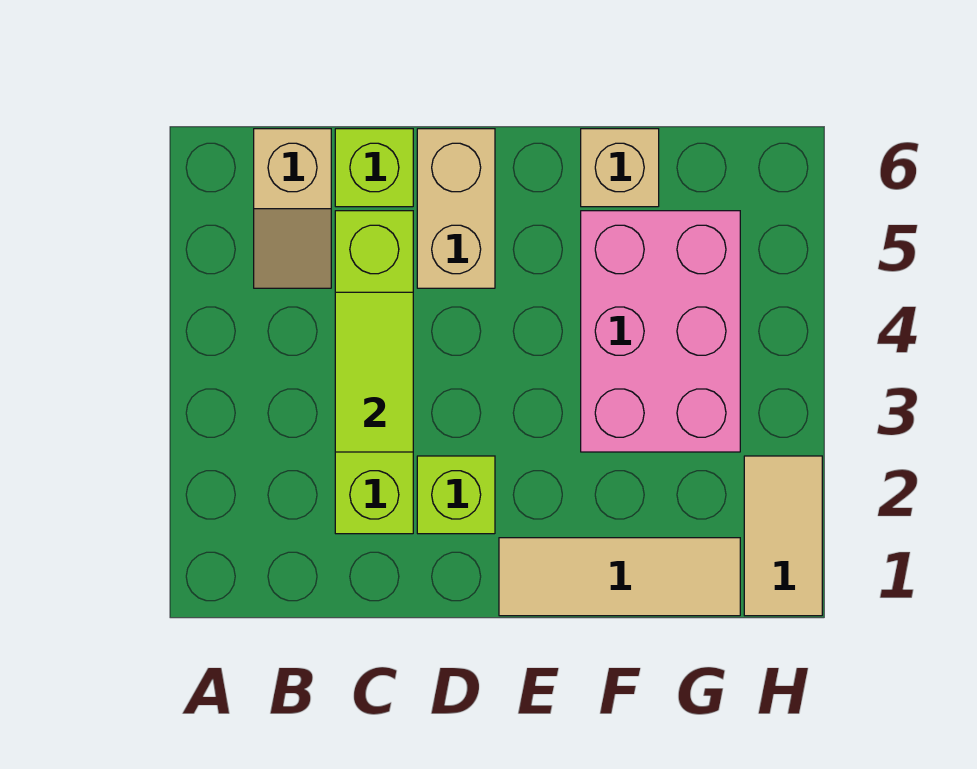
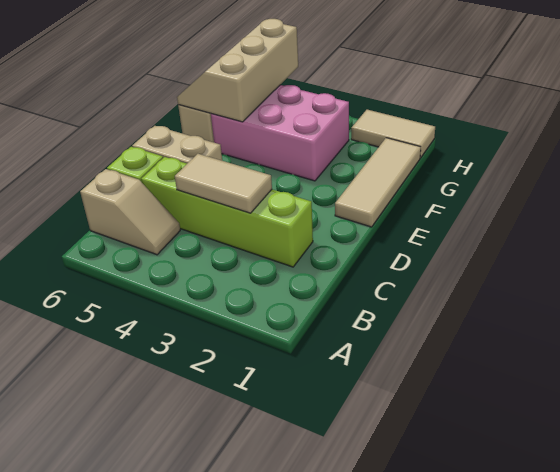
lime 1x2 tile [335,292,413,452] -> tan 1x2 tile [175,154,272,213]
lime 1x1 brick [417,456,495,534] -> none
none -> tan 2x3 slope [177,19,298,122]

